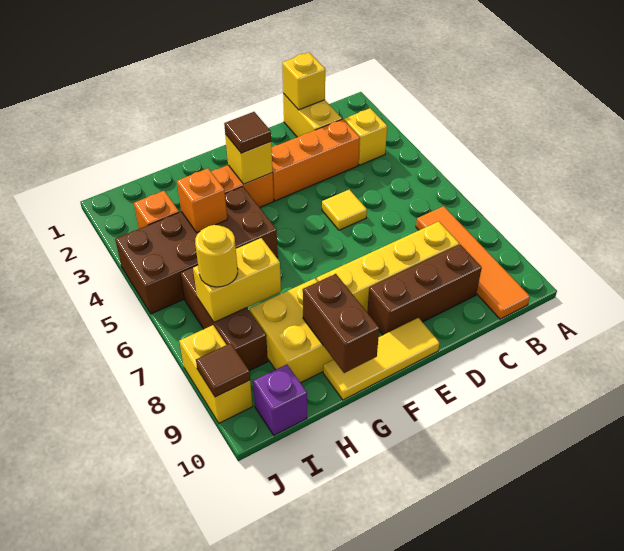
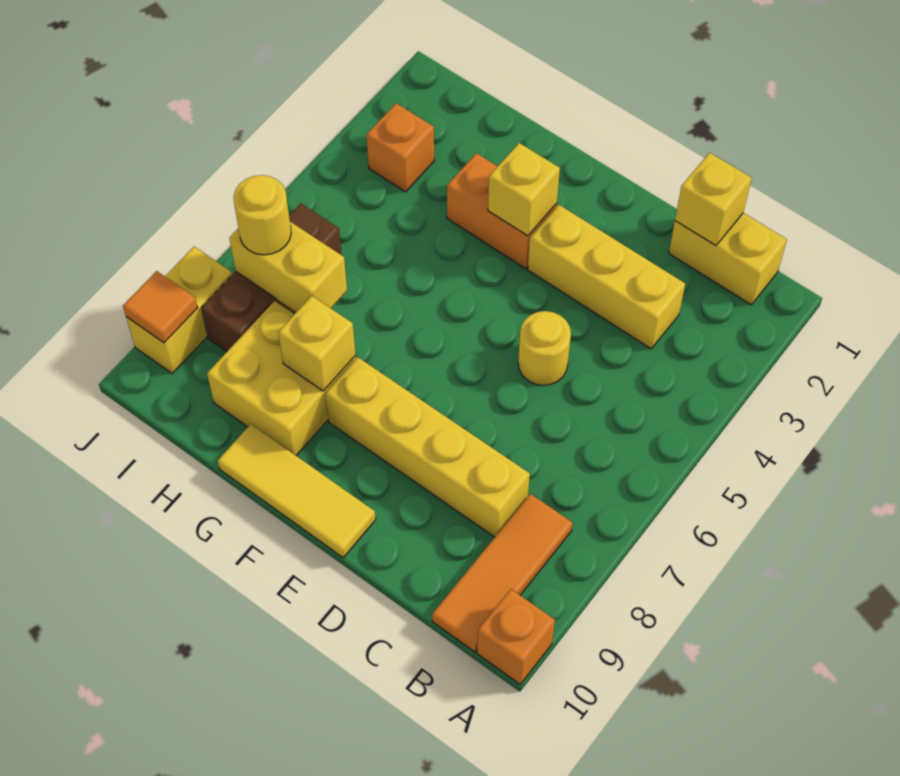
yellow 1x1 brick [344,108,387,165] -> yellow 1x1 brick moved to [278,296,356,391]
orange 1x4 tile [416,206,530,319] -> orange 1x3 tile [432,494,573,652]
yellow 1x2 brick [283,94,342,137] -> yellow 1x2 brick turned to [669,213,787,305]
orange 1x3 brick [271,119,360,201] -> yellow 1x3 brick [528,205,685,349]
brown 1x3 brick [367,245,482,335] -> none
yellow 1x1 tile [322,189,367,230] -> yellow 1x1 round brick [518,311,571,385]
brown 1x1 tile [224,112,271,153] -> none
brown 2x4 brick [115,186,278,314] -> none
brown 1x2 brick [303,274,379,373] -> none
orange 1x1 brick [177,168,227,233] -> orange 1x1 brick moved to [477,589,555,684]
purple 1x1 brick [253,364,307,435] -> none
brown 1x1 tile [196,343,250,397] -> orange 1x1 tile [123,271,197,343]

